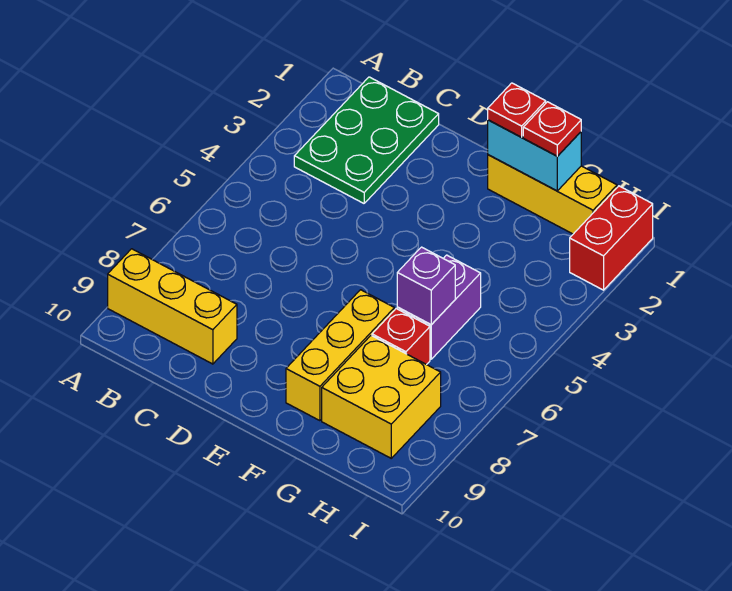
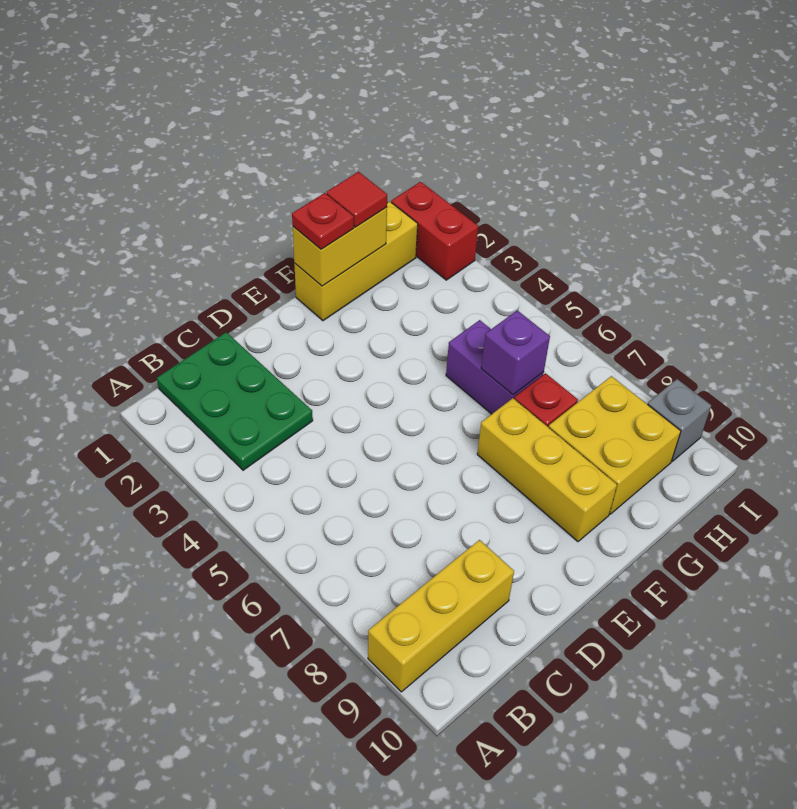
cyan 1x2 brick [488,120,581,191] -> yellow 1x2 brick [293,207,387,286]
red 1x1 plate [523,102,581,156] -> red 1x1 tile [327,172,387,227]
none -> grey 1x1 brick [648,379,711,461]

